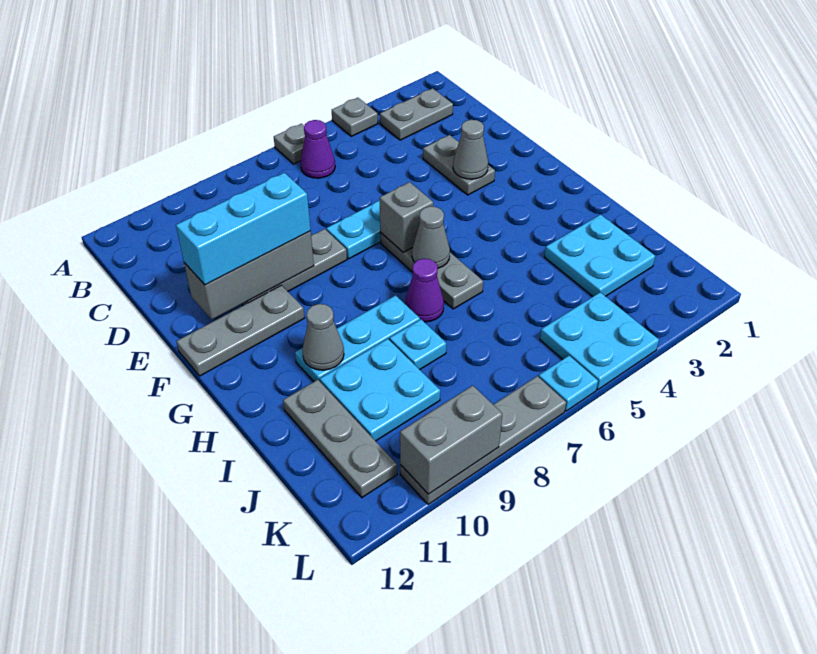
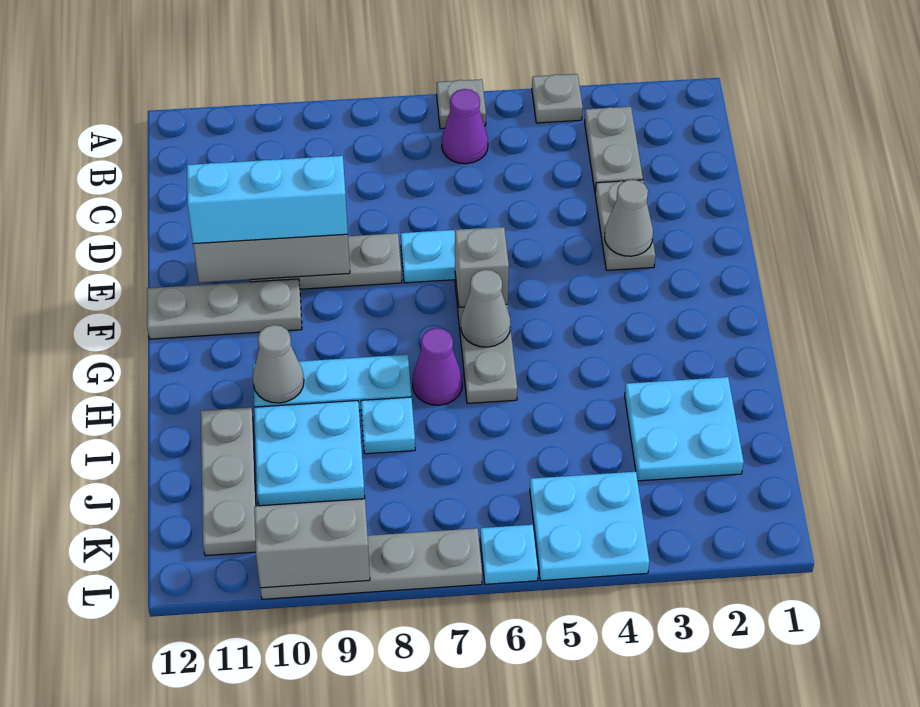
grey 1x2 plate [380,88,453,140] -> grey 1x2 plate turned to [585,107,643,192]

